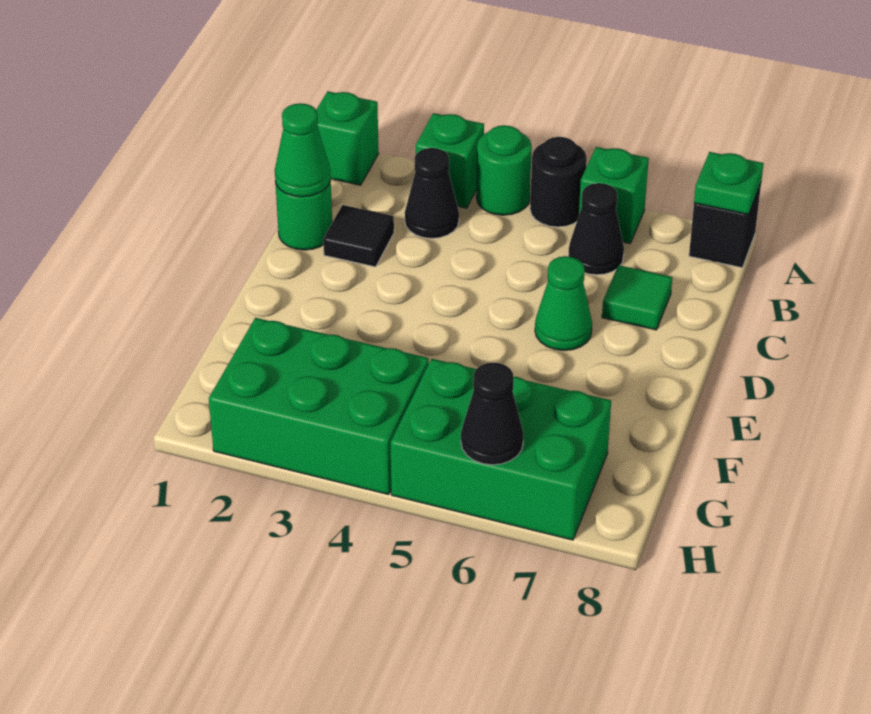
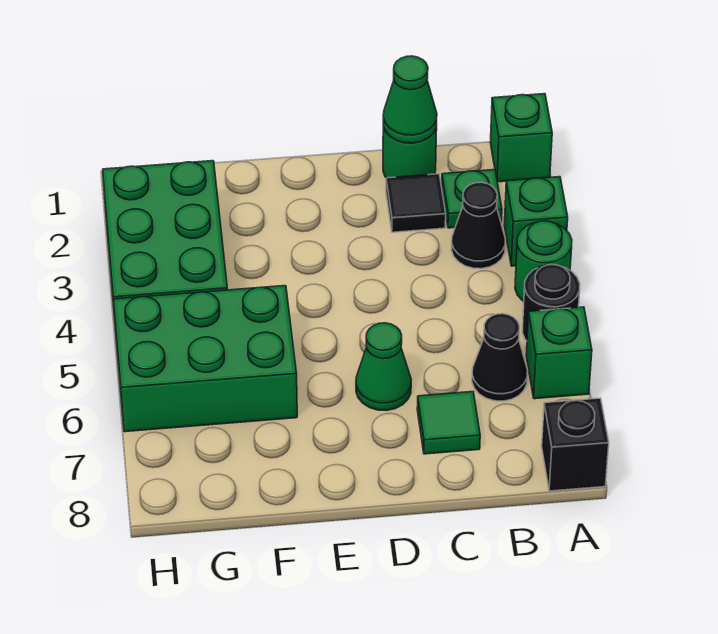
green 1x1 plate [694,152,764,214] -> green 1x1 plate moved to [442,170,502,228]
green 2x3 brick [391,359,611,540] -> green 2x3 brick turned to [113,286,297,432]
black 1x1 cone [461,363,524,465] -> none

